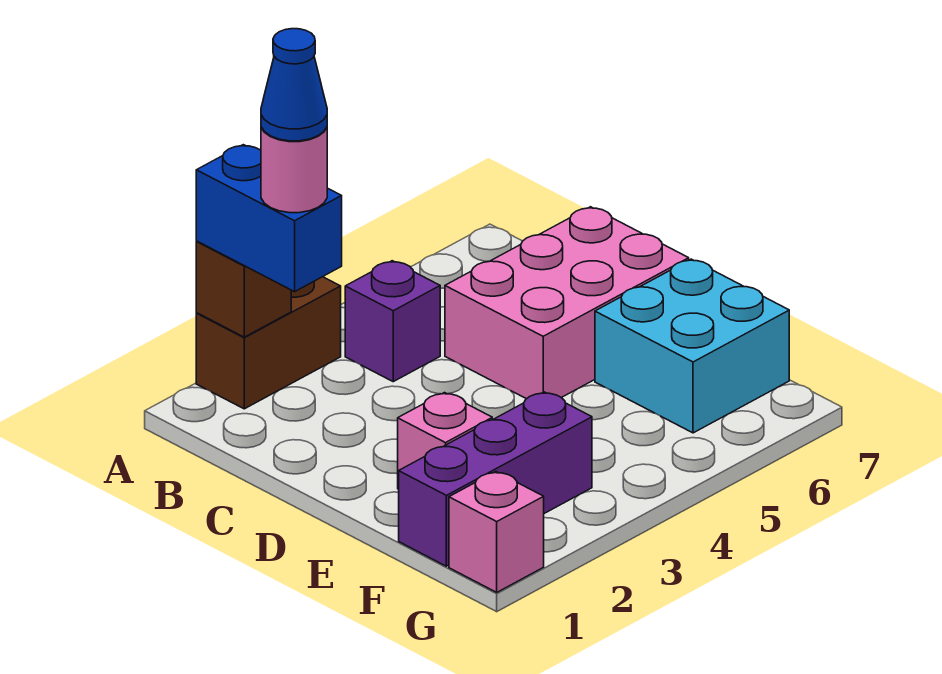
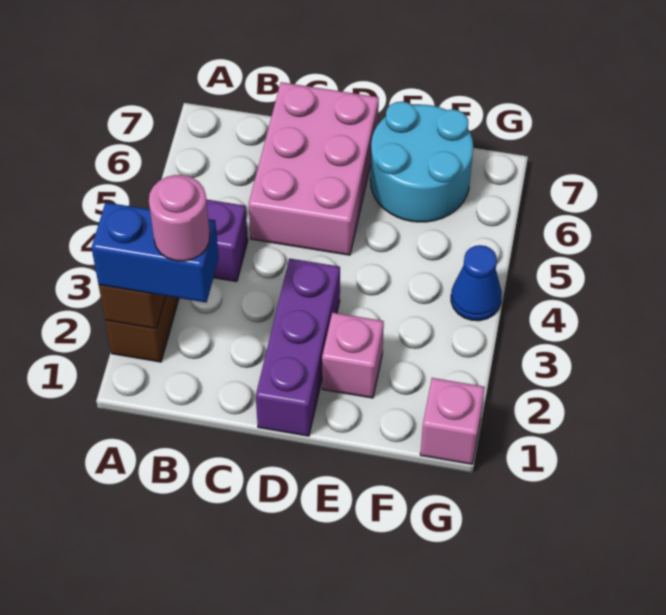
blue 1x1 cone [261,29,327,141] -> blue 1x1 cone moved to [451,245,502,321]
cyan 2x2 brick [595,259,789,433] -> cyan 2x2 round brick [370,102,473,222]
purple 1x3 brick [399,392,592,566] -> purple 1x3 brick moved to [256,259,340,436]

